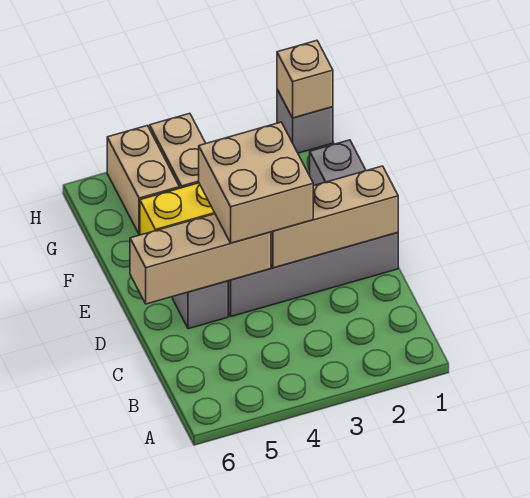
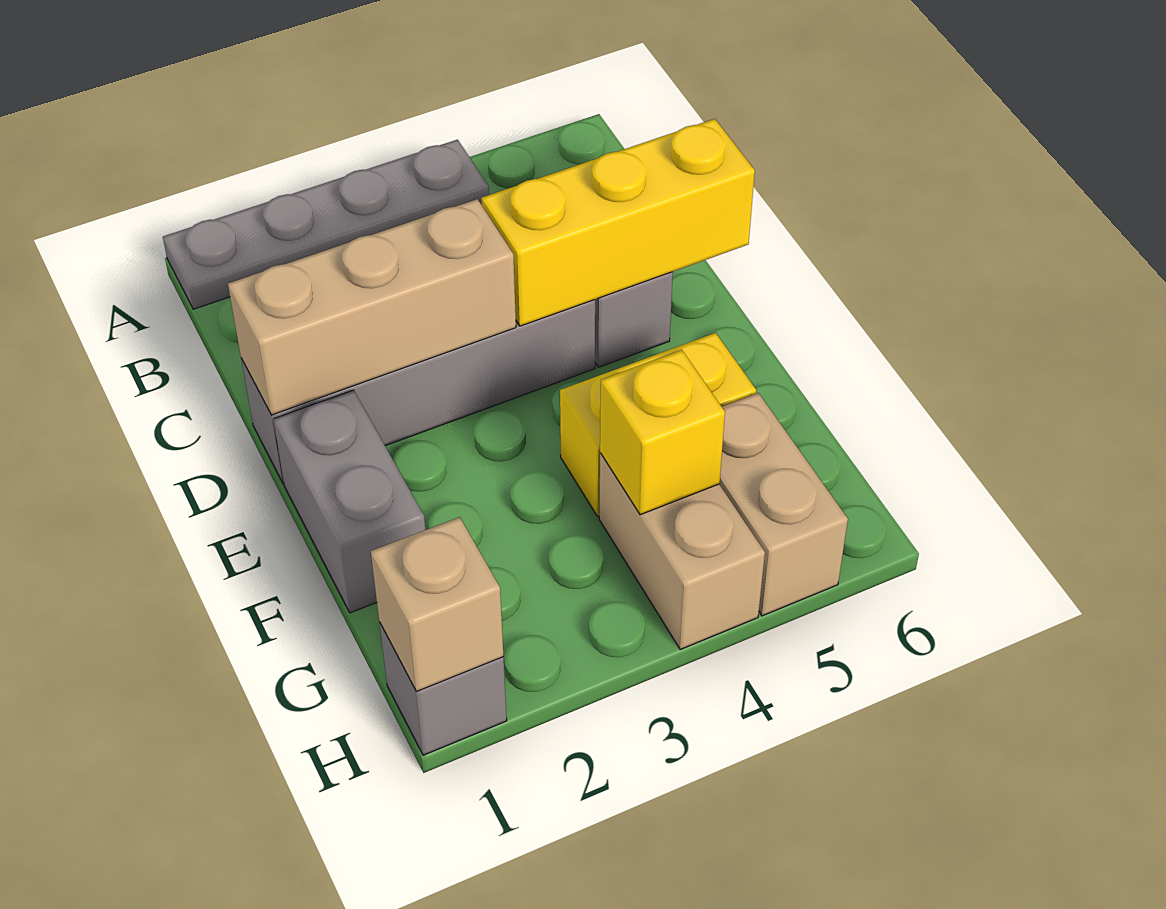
none -> grey 1x4 plate [163,140,489,309]
tan 2x2 brick [199,122,313,243] -> none
tan 1x3 brick [130,214,271,304] -> yellow 1x3 brick [481,119,755,326]
none -> yellow 1x1 brick [600,350,725,515]

